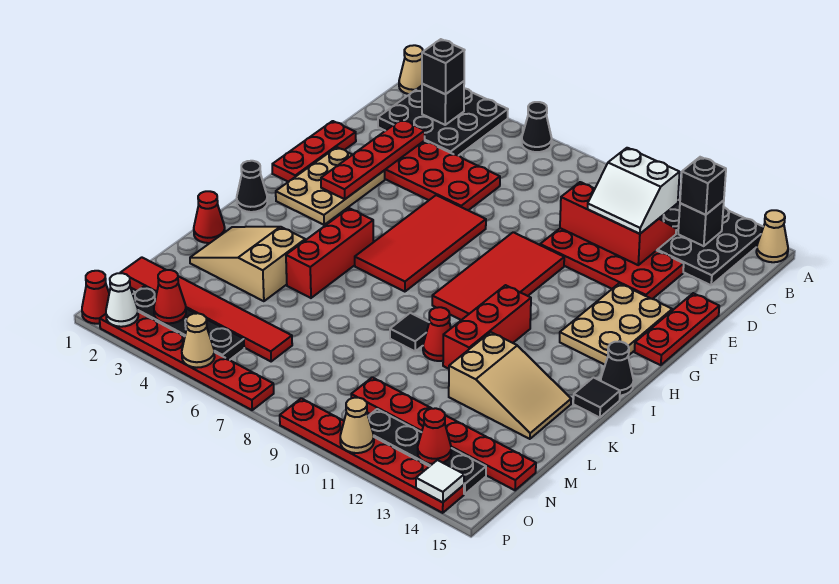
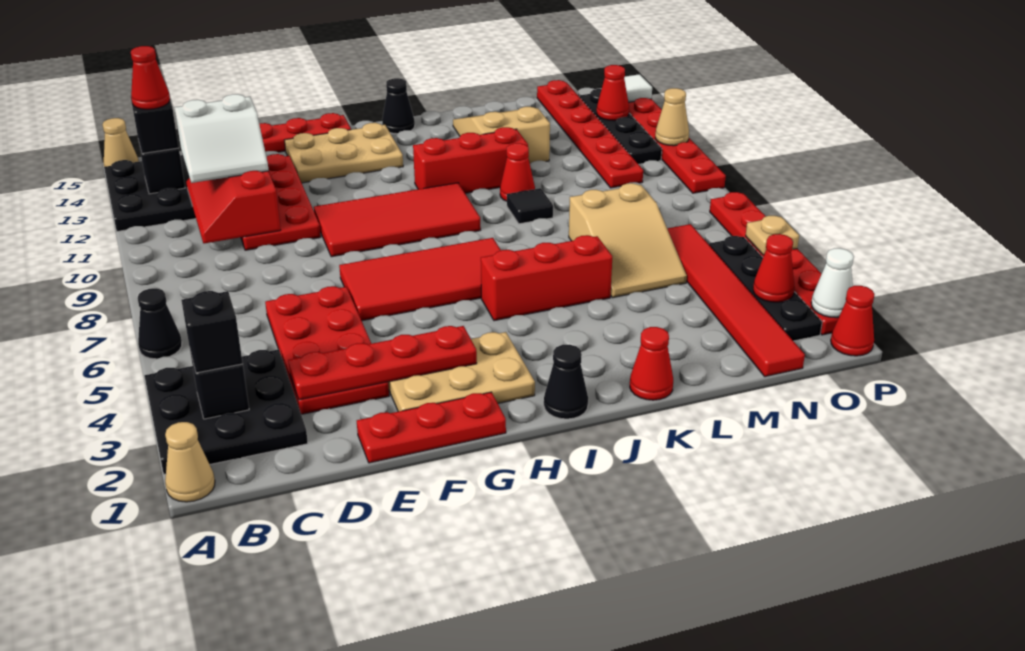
none -> red 1x1 cone [131,46,170,109]
white 2x2 slope [587,148,680,234] -> white 2x2 slope turned to [175,94,269,183]
black 1x1 tile [573,377,620,418] -> none
tan 2x3 slope [190,227,305,301] -> tan 2x3 slope moved to [569,183,687,298]
tan 1x1 cone [182,313,215,368] -> tan 1x1 plate [746,216,799,255]

